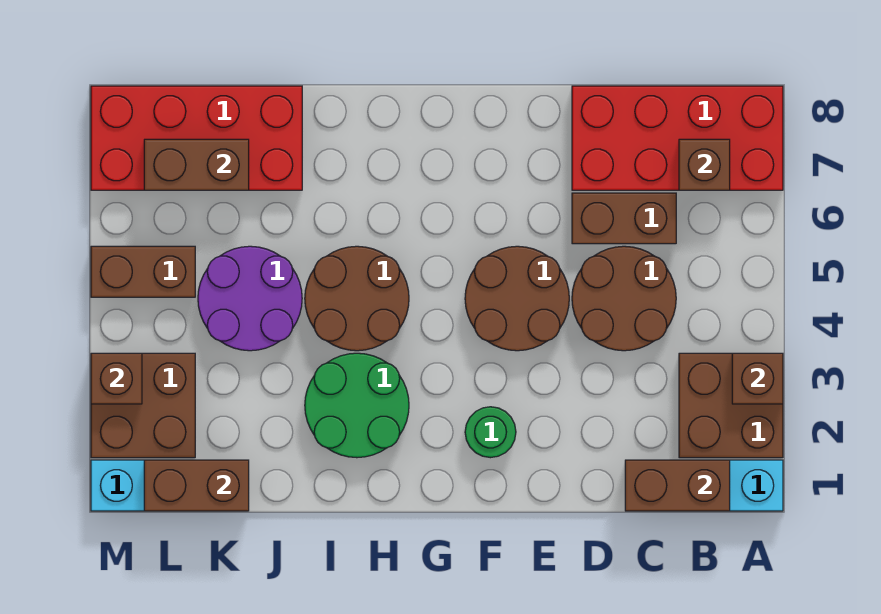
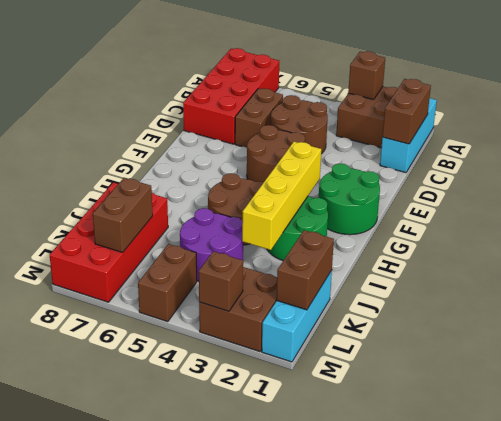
brown 1x1 brick [679,139,730,190] -> none
green 1x1 round brick [465,407,516,458] -> green 2x2 round brick [319,164,380,235]
none -> yellow 1x4 brick [242,142,321,250]

